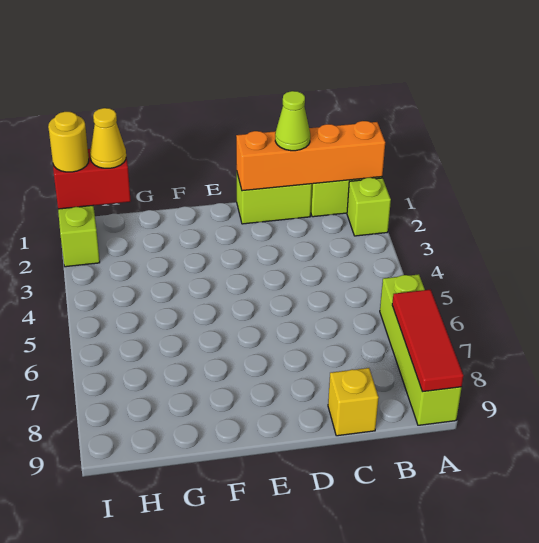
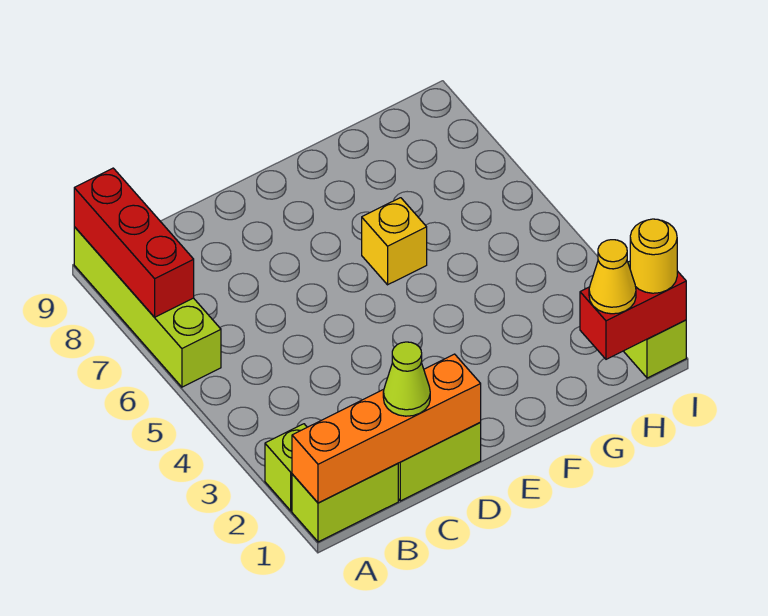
red 1x3 tile [392,290,463,392] -> red 1x3 brick [74,168,194,317]
yellow 1x1 brick [328,368,379,436] -> yellow 1x1 brick moved to [362,198,427,285]

